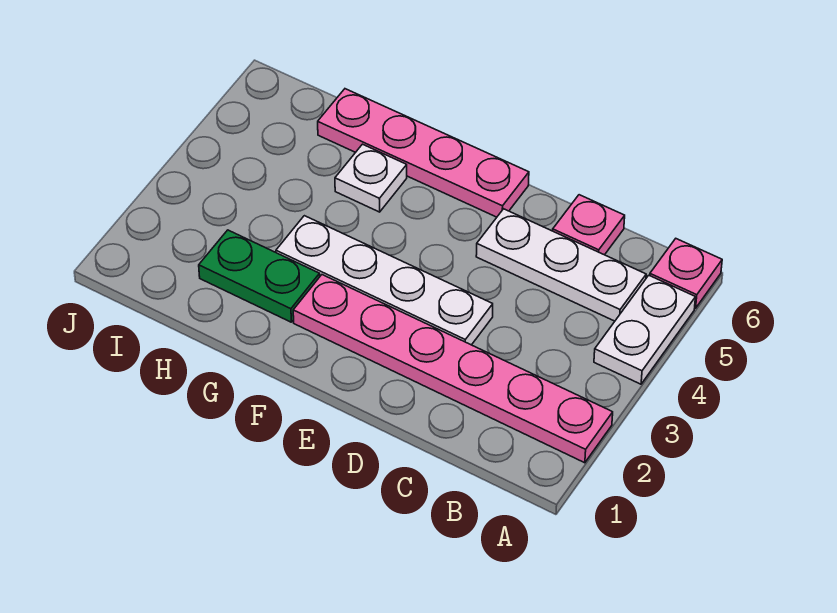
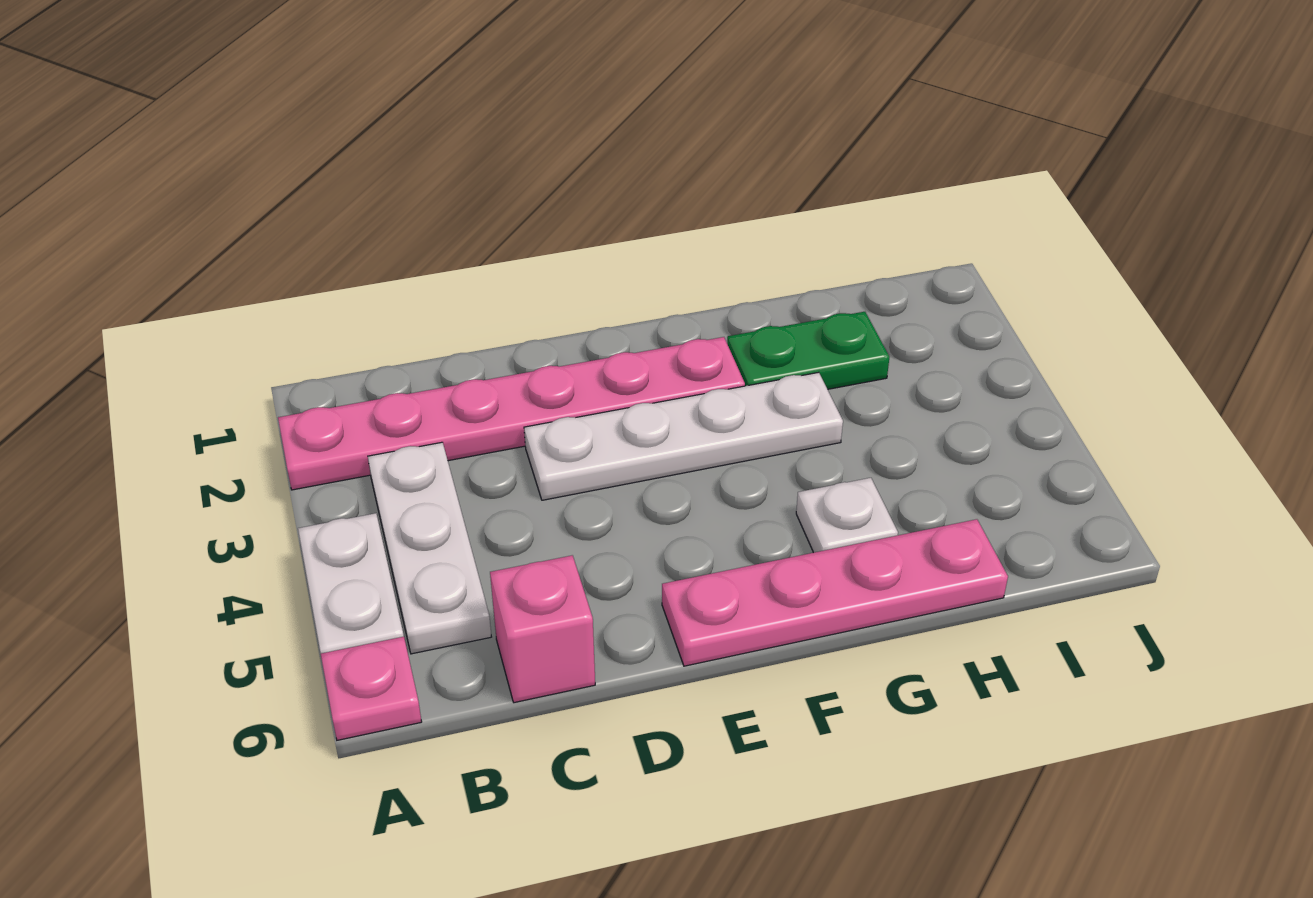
white 1x3 plate [476,209,646,321] -> white 1x3 plate turned to [368,442,491,654]
pink 1x1 plate [553,195,625,255] -> pink 1x1 brick [490,555,595,703]

